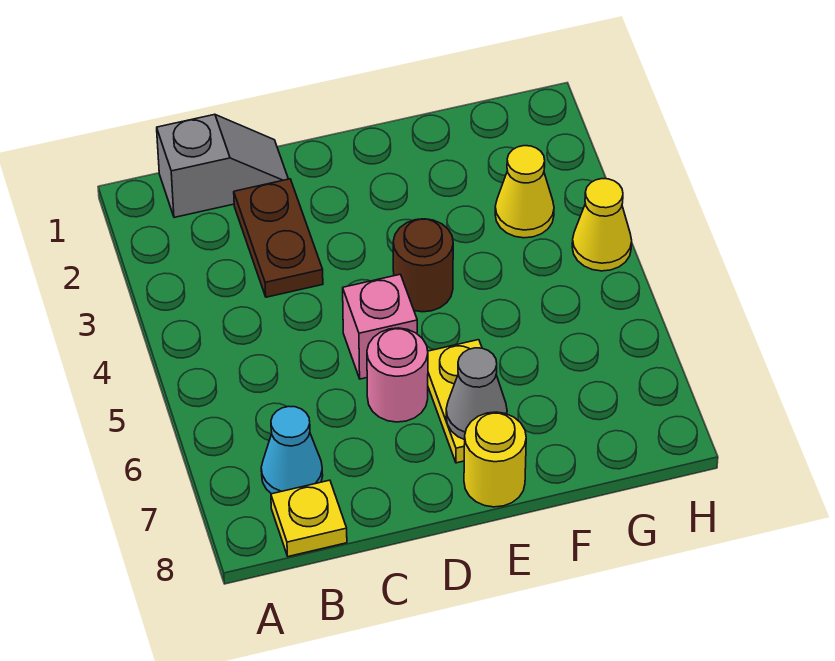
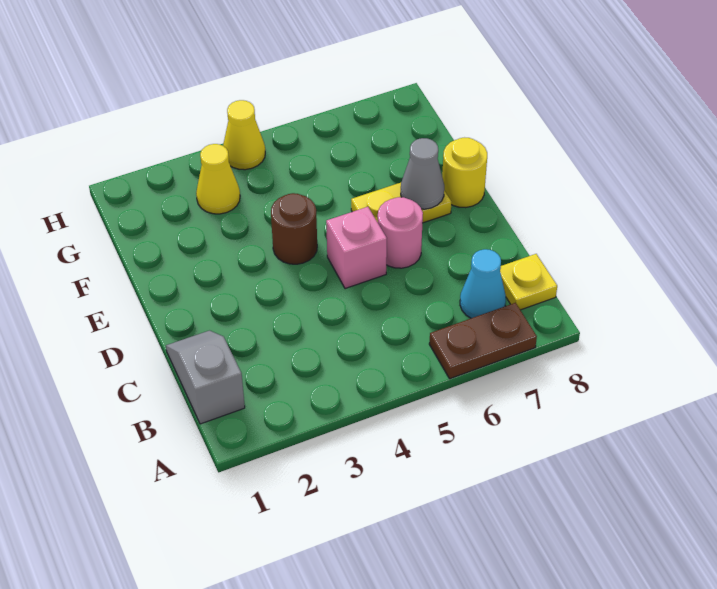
brown 1x2 plate [234,179,323,297] -> brown 1x2 plate moved to [429,303,537,379]

